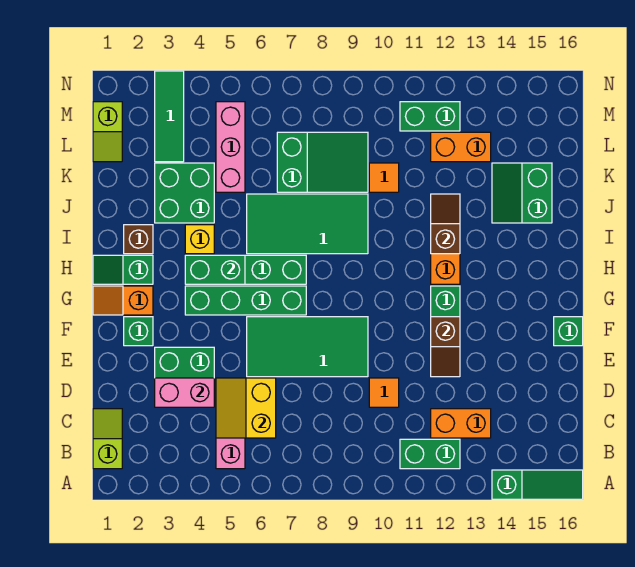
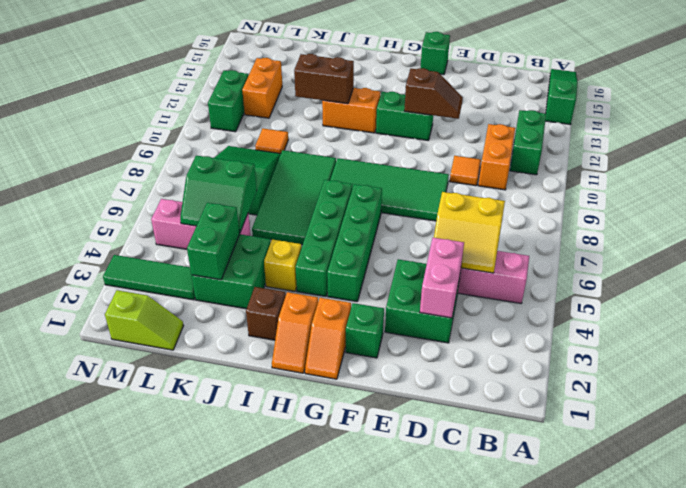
lime 1x2 slope [93,409,122,469] -> none
orange 1x2 brick [431,409,491,438] -> orange 1x2 brick moved to [478,124,515,190]
green 2x4 tile [247,317,368,377] -> green 2x4 tile turned to [330,158,449,221]
green 1x2 slope [93,255,153,284] -> orange 1x2 slope [272,292,318,373]
green 1x2 brick [185,255,245,284] -> green 1x2 brick moved to [187,203,240,280]
brown 1x2 slope [431,194,460,254] -> brown 1x2 brick [294,54,354,104]
green 2x2 slope [492,163,552,223] -> green 2x2 slope moved to [180,156,257,233]

